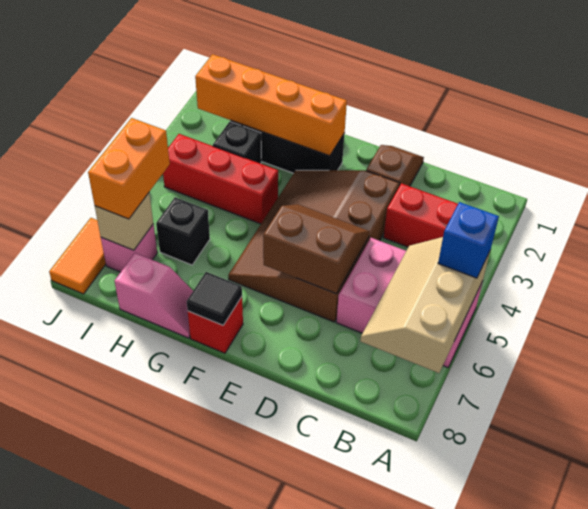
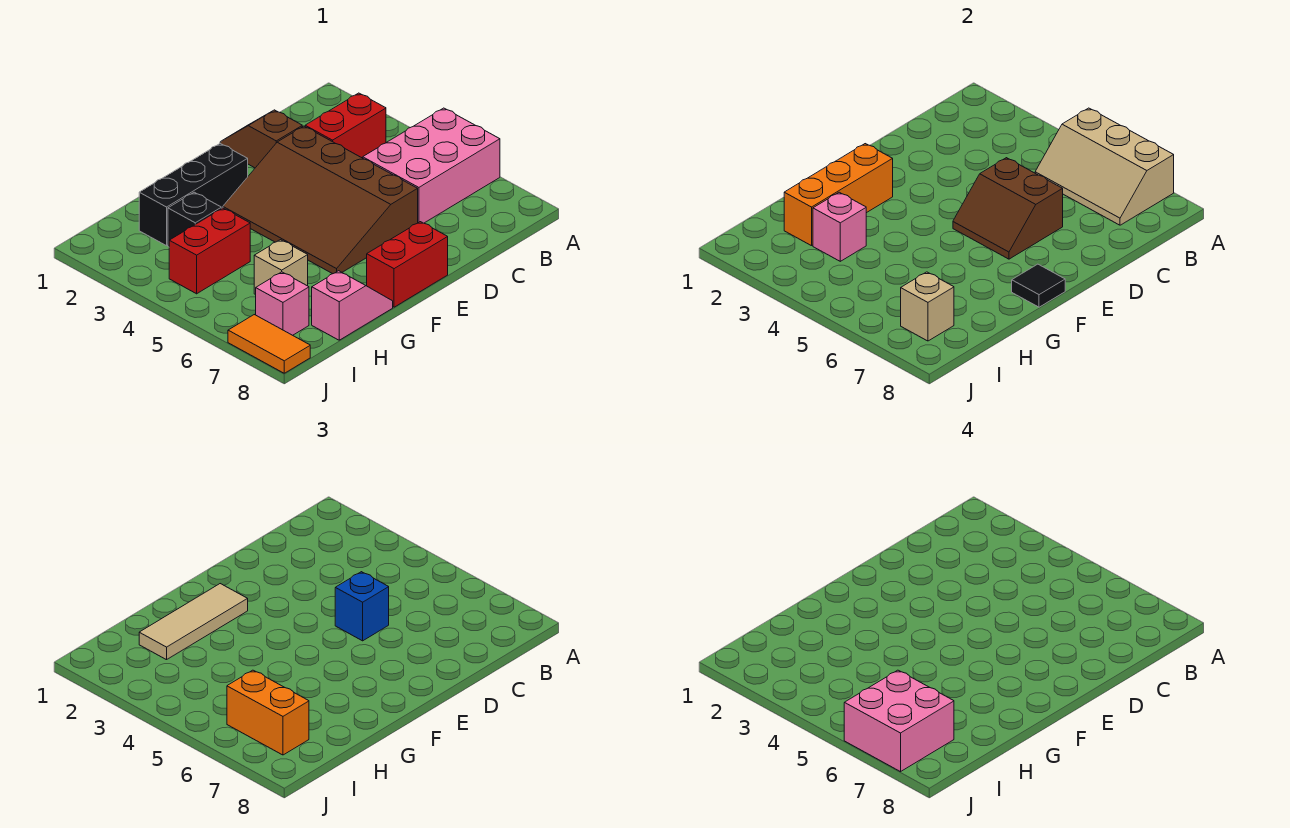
blue 1x1 brick [438,202,499,278] -> blue 1x1 brick moved to [335,572,389,641]
brown 2x2 slope [263,204,370,294] -> brown 2x2 slope turned to [953,158,1063,259]
orange 1x4 brick [195,54,347,156] -> orange 1x3 brick [784,144,893,246]
none -> tan 1x3 tile [139,584,248,660]
red 1x1 brick [188,297,243,353] -> red 1x2 brick [367,222,448,307]
red 1x3 brick [163,134,278,224] -> red 1x2 brick [169,208,250,294]
none -> pink 1x1 brick [813,192,866,261]
black 1x1 brick [156,197,210,265] -> tan 1x1 brick [254,240,308,295]
none -> pink 2x2 brick [844,670,954,772]

